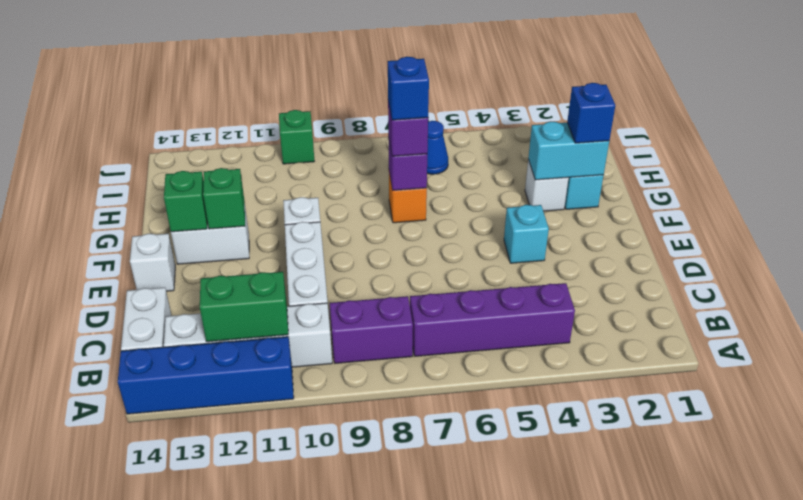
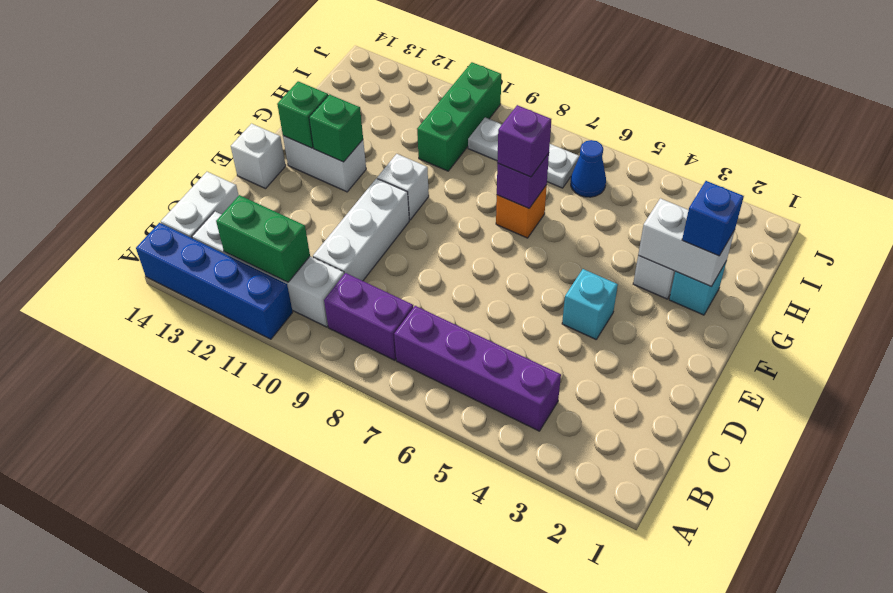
cyan 1x2 brick [528,122,609,180] -> white 1x2 brick [638,198,735,286]
blue 1x1 brick [388,57,429,120] -> none
none -> white 1x3 plate [468,118,579,188]
green 1x1 brick [279,110,314,164] -> green 1x3 brick [417,62,501,171]

